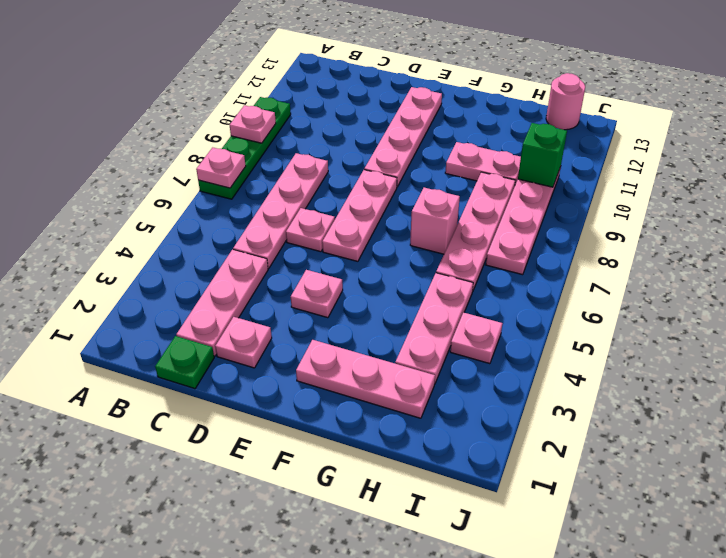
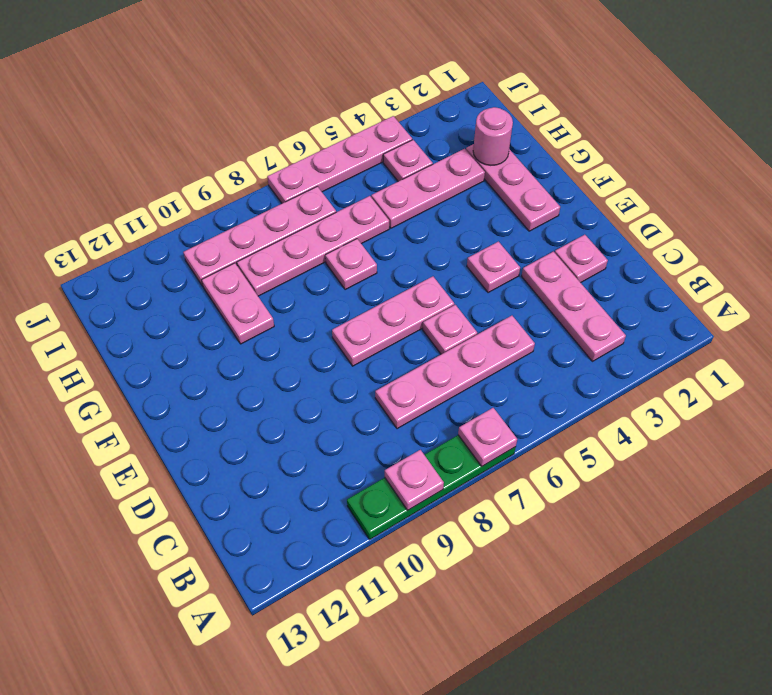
green 1x1 plate [155,336,214,389] -> none
pink 1x3 plate [176,250,268,356] -> pink 1x3 plate turned to [522,252,626,361]
pink 1x4 plate [364,87,442,187] -> pink 1x4 plate moved to [267,116,412,203]
pink 1x1 brick [410,188,460,254] -> pink 1x1 plate [325,239,377,290]
green 1x1 brick [518,123,567,187] -> none
pink 1x1 round brick [546,73,585,130] -> pink 1x1 round brick moved to [473,107,513,165]

